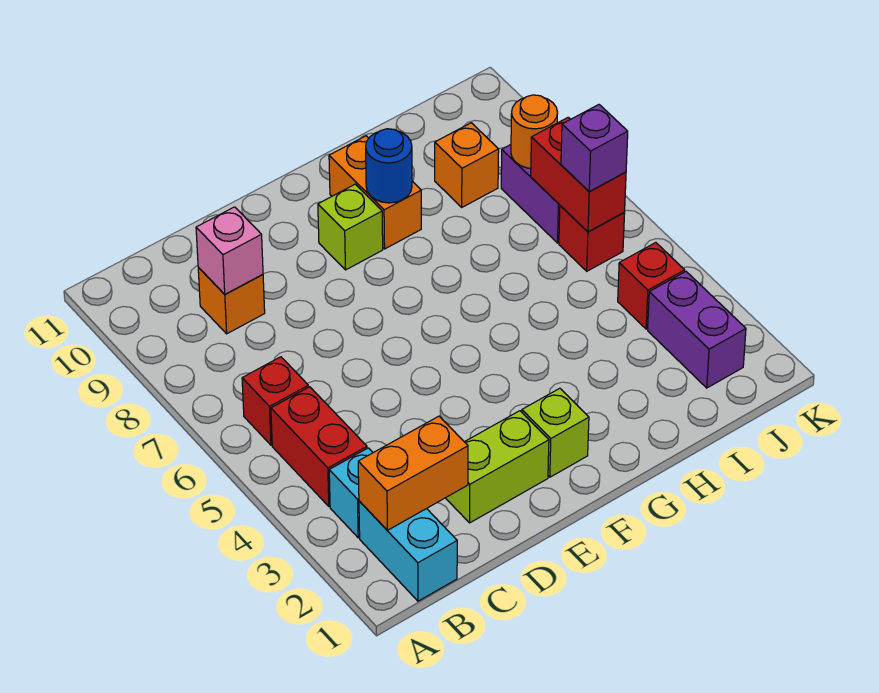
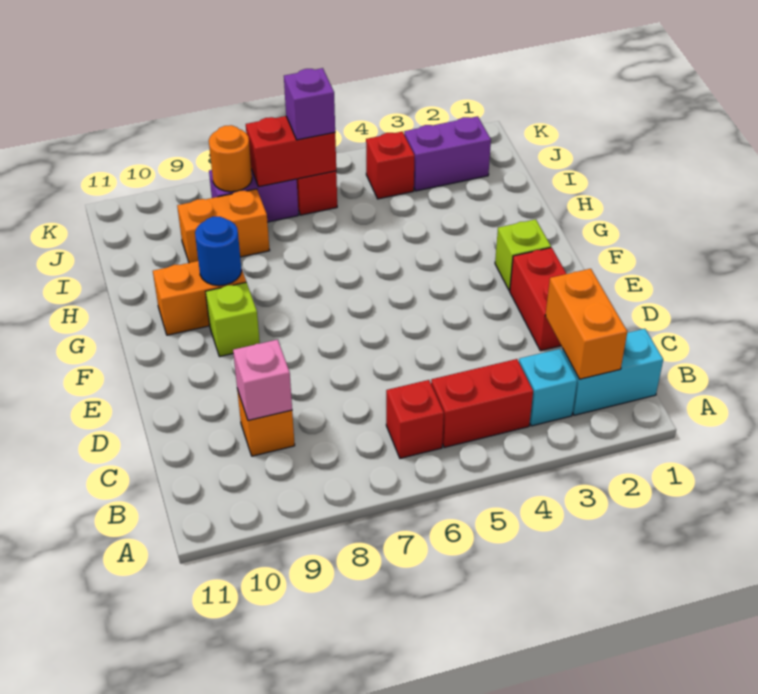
lime 1x2 brick [446,411,549,523] -> red 1x2 brick [510,248,566,351]
orange 1x1 brick [435,123,499,207] -> orange 1x2 brick [177,189,270,263]

